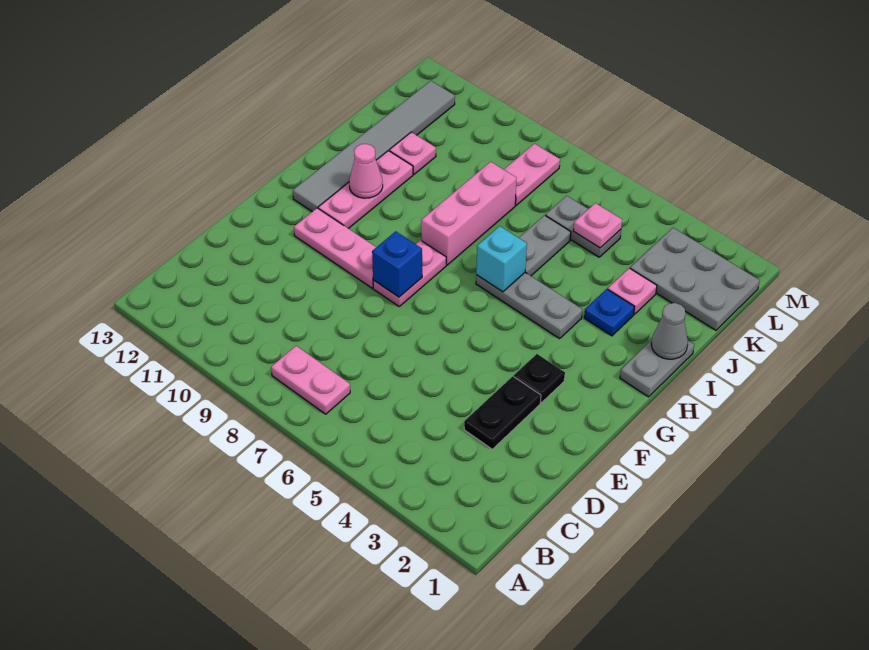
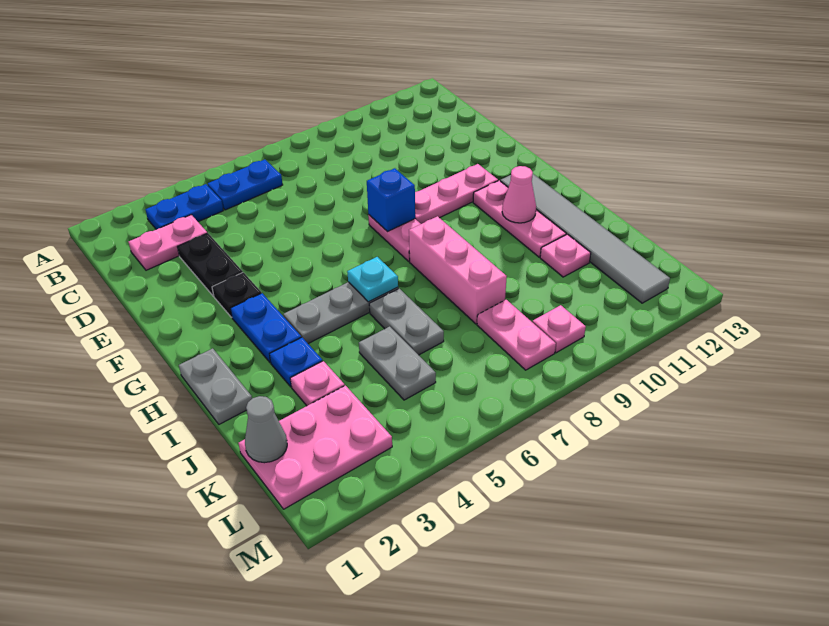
none -> blue 1x2 plate [146,184,223,229]
none -> blue 1x2 plate [208,160,283,210]
pink 1x2 plate [271,346,350,414] -> pink 1x2 plate moved to [129,215,207,270]
none -> blue 1x2 plate [230,293,301,363]
cyan 1x1 brick [476,226,527,292] -> cyan 1x1 plate [347,257,398,302]
grey 1x1 cone [651,303,688,359] -> grey 1x1 cone moved to [245,396,287,463]
grey 2x3 plate [630,228,760,330] -> pink 2x3 plate [239,386,392,509]
grey 1x2 plate [545,196,621,257] -> grey 1x2 plate turned to [359,326,436,400]
pink 1x1 plate [573,203,622,248] -> pink 1x1 plate moved to [532,305,586,353]

